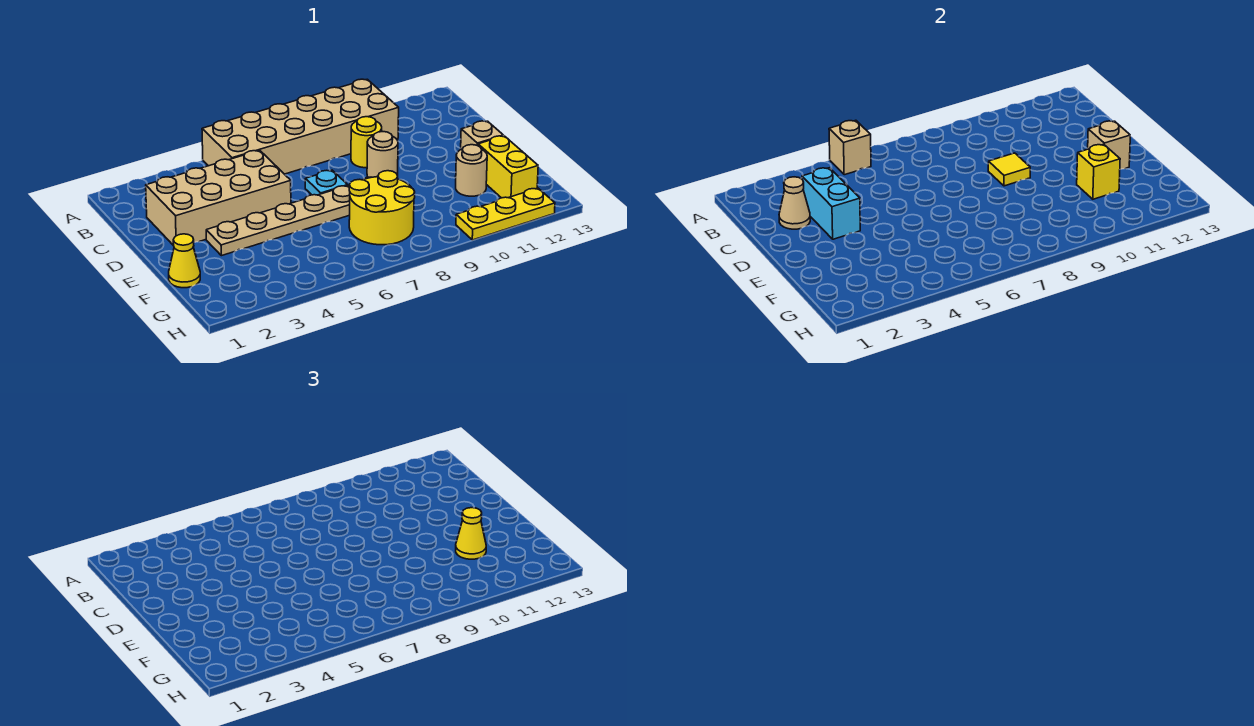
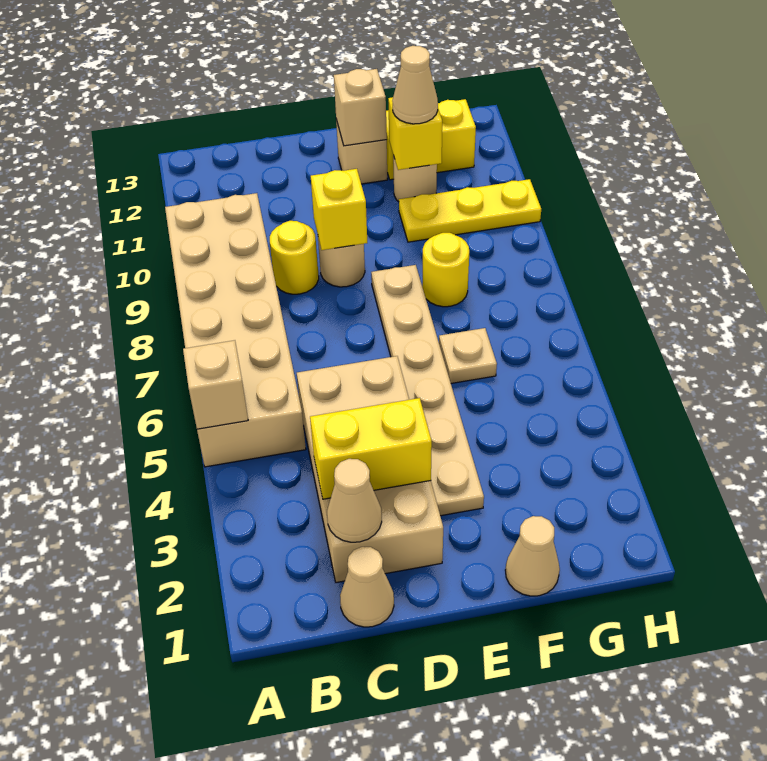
none -> tan 1x1 cone [340,547,394,627]
cyan 1x2 brick [802,168,860,239] -> yellow 1x2 brick [310,398,432,499]
cyan 1x1 plate [305,170,348,195] -> none
yellow 1x1 tile [988,153,1030,186] -> yellow 1x1 brick [311,169,367,250]
yellow 1x1 cone [169,234,200,288] -> tan 1x1 cone [505,516,560,596]
none -> tan 1x1 plate [439,328,497,383]
yellow 2x2 round brick [349,171,415,245] -> yellow 1x1 round brick [422,233,469,307]
yellow 1x1 cone [456,508,486,559] -> tan 1x1 cone [392,46,438,124]
yellow 1x3 plate [456,188,555,240] -> yellow 1x3 plate turned to [399,179,541,242]

